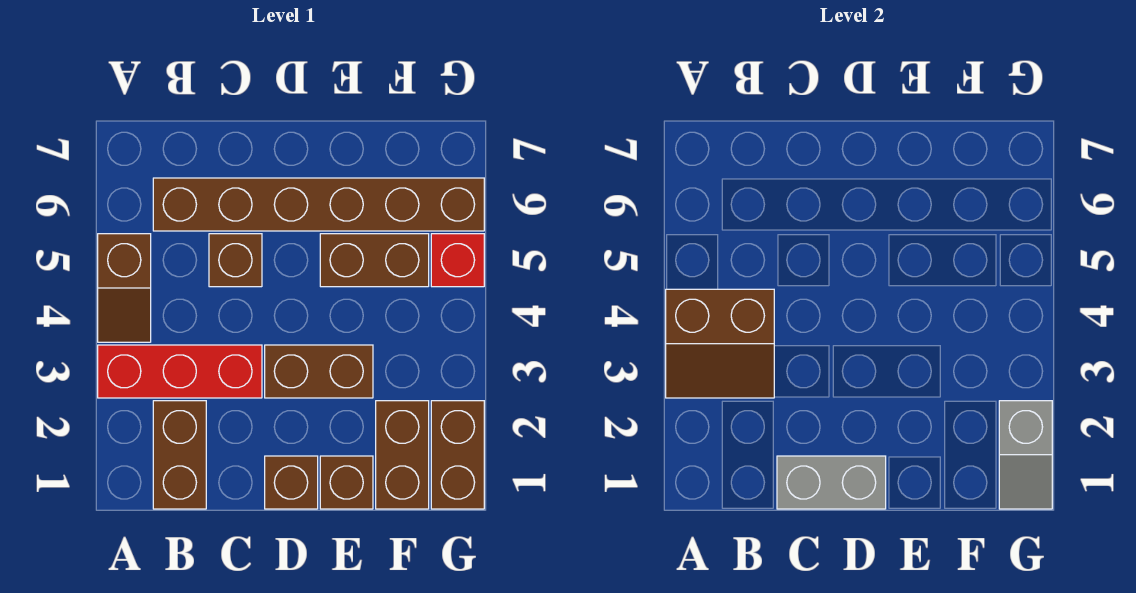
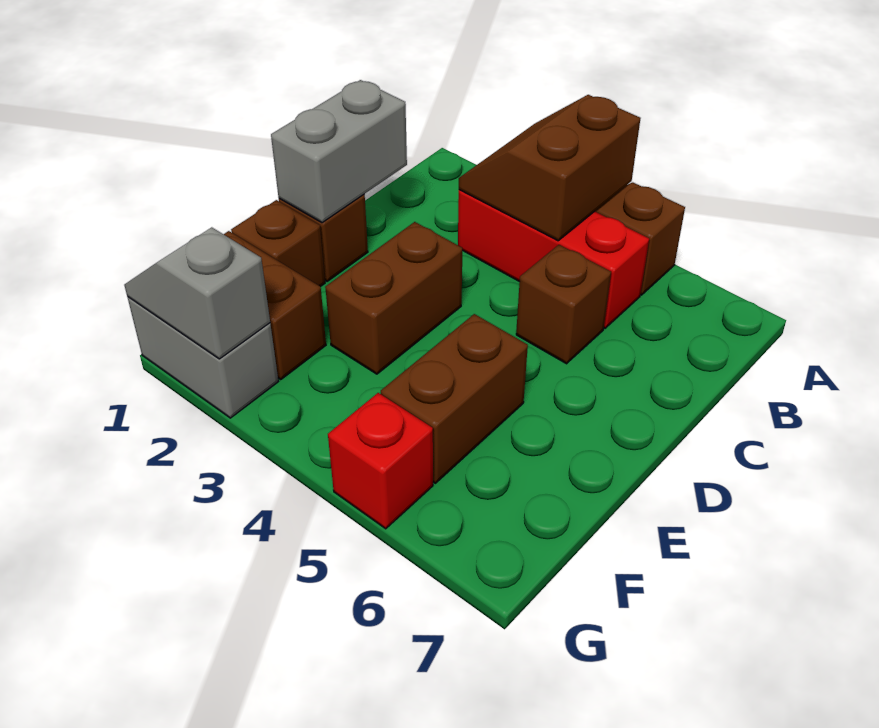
red 1x3 brick [98,345,262,398] -> red 1x3 brick turned to [458,190,649,328]
brown 1x2 brick [153,401,206,509] -> none
brown 1x6 brick [153,178,484,231] -> none
brown 1x2 brick [431,401,484,509] -> grey 1x2 brick [128,297,278,418]

